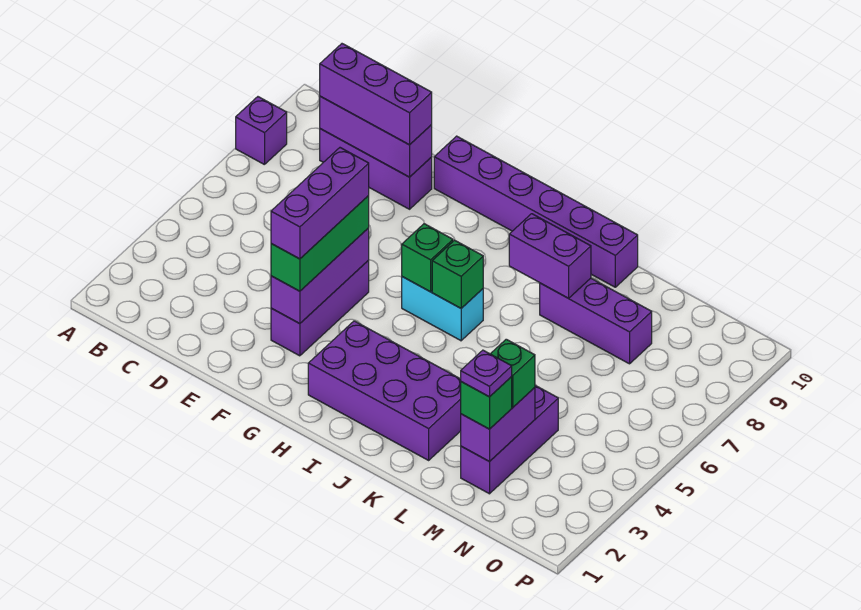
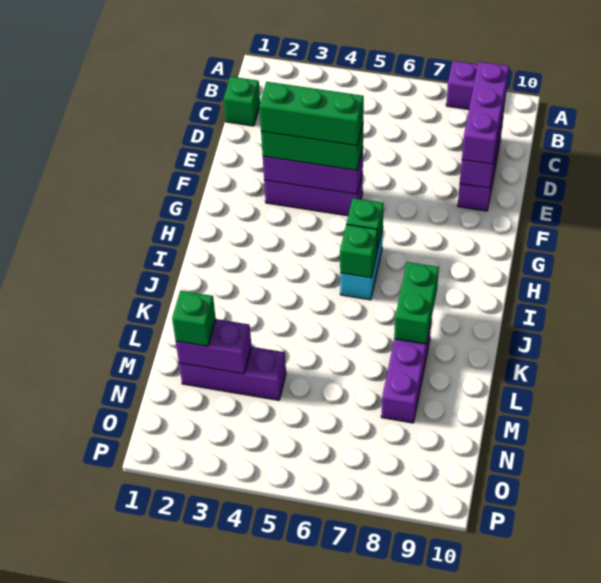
purple 1x3 brick [271,148,369,259] -> green 1x3 brick [259,82,364,146]
purple 1x6 brick [434,136,638,287] -> none
purple 2x4 brick [308,321,461,460] -> none
purple 1x2 brick [509,214,591,298] -> green 1x2 brick [394,262,439,344]
purple 1x1 plate [461,350,512,397] -> none
green 1x1 brick [491,339,535,407] -> green 1x1 brick moved to [224,77,260,126]

